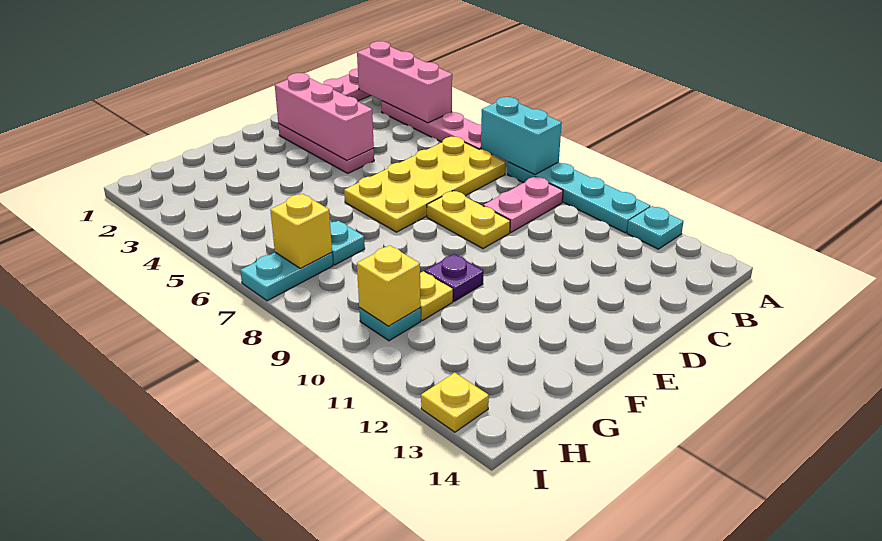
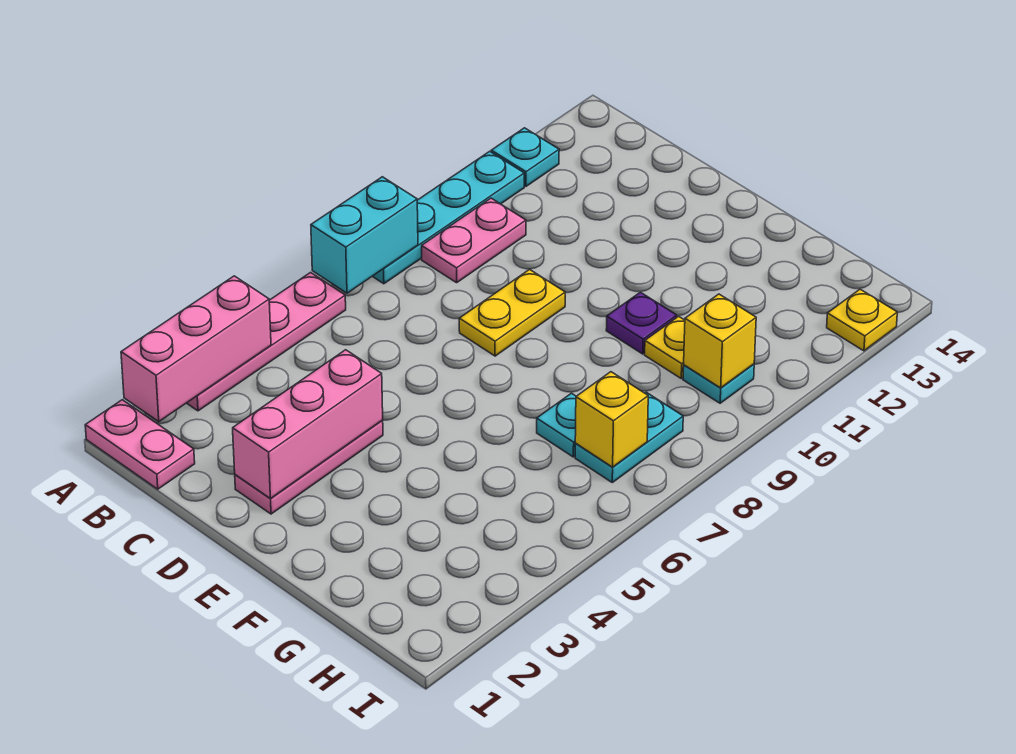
yellow 2x4 plate [344,137,505,232] -> none
pink 1x2 plate [483,177,563,232] -> pink 1x2 plate turned to [422,198,526,283]
cyan 1x2 plate [240,252,333,301] -> cyan 1x2 plate turned to [575,392,683,482]

